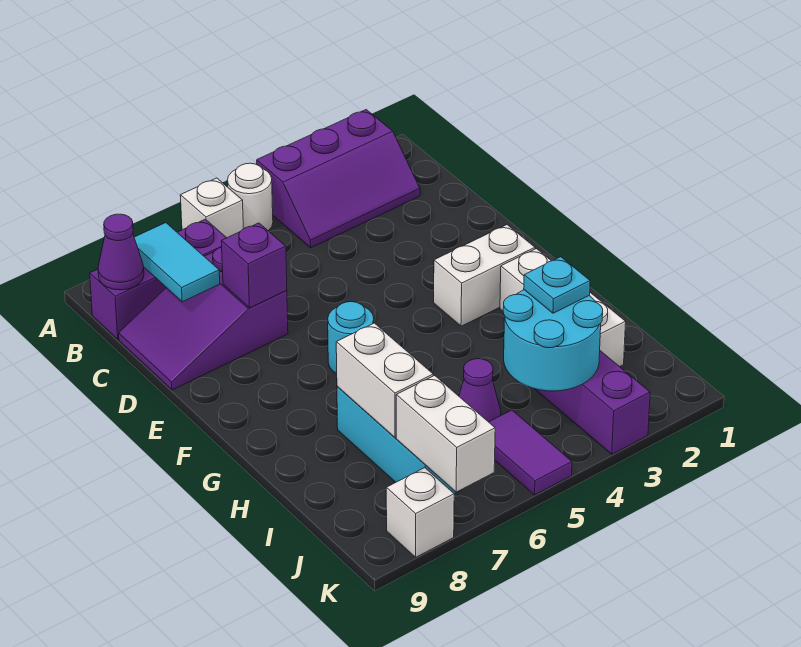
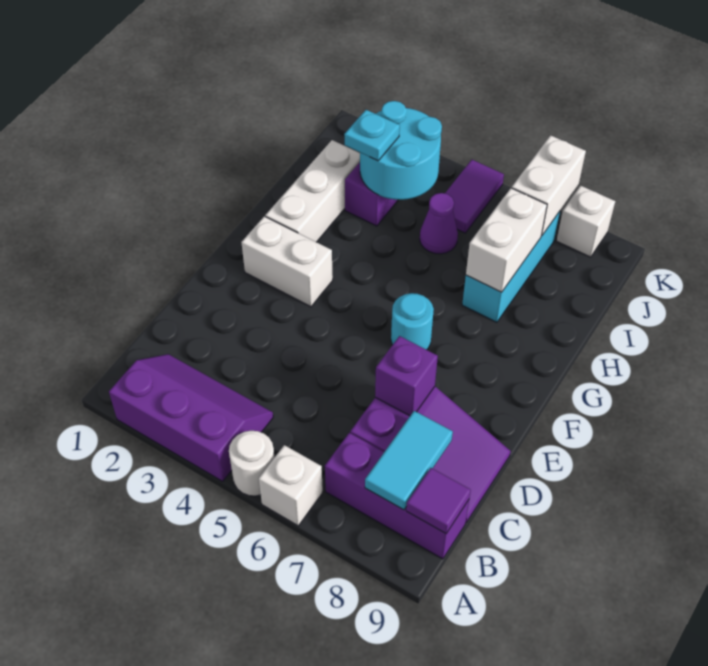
purple 1x1 cone [98,214,144,290] -> purple 1x1 tile [406,468,471,533]

